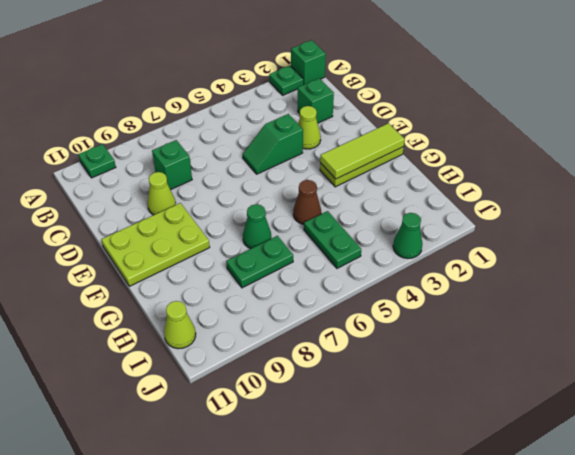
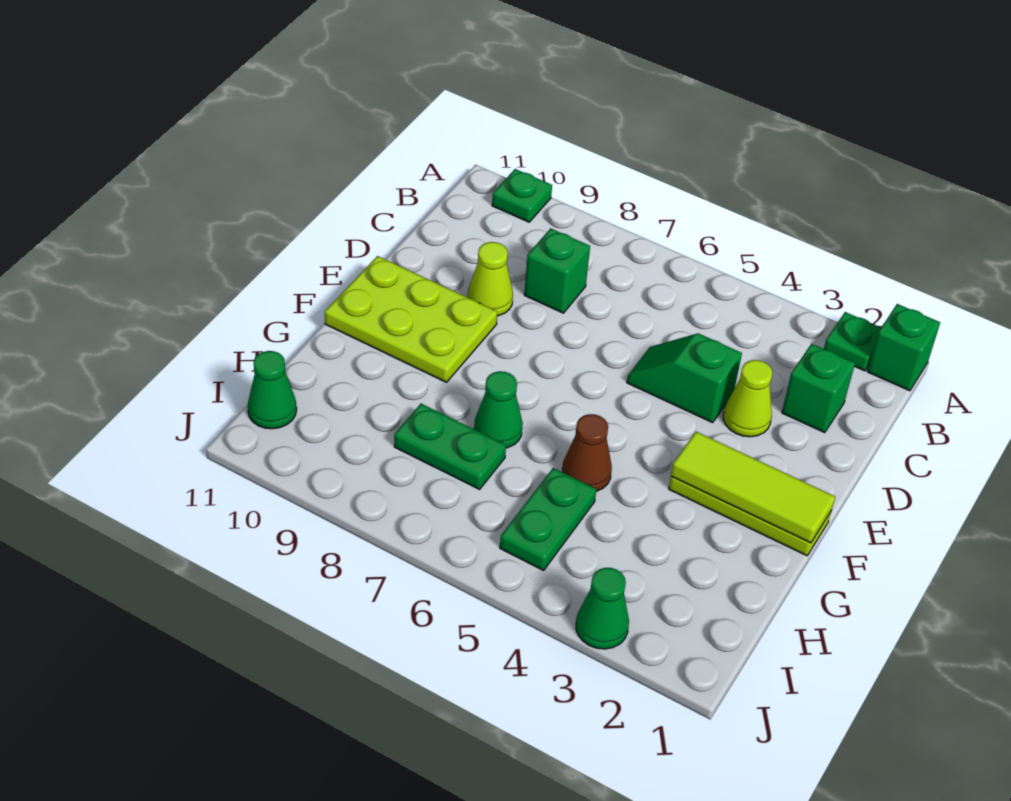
lime 1x1 cone [164,301,196,349] -> green 1x1 cone [248,351,297,429]

